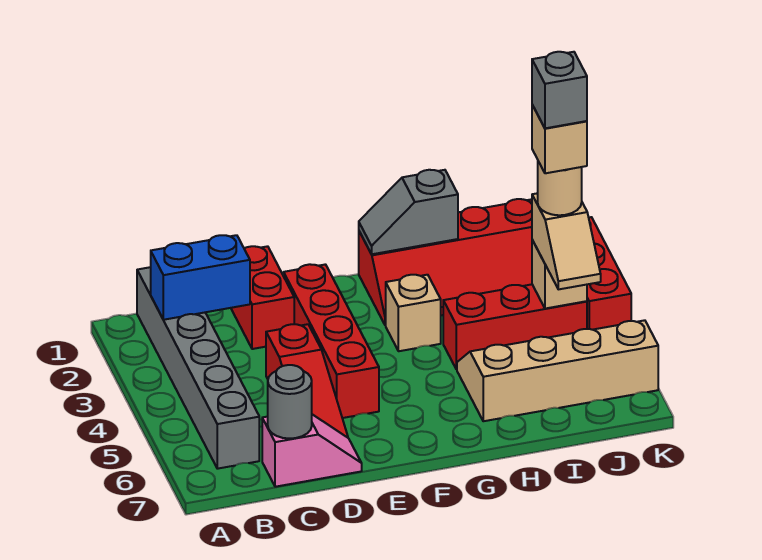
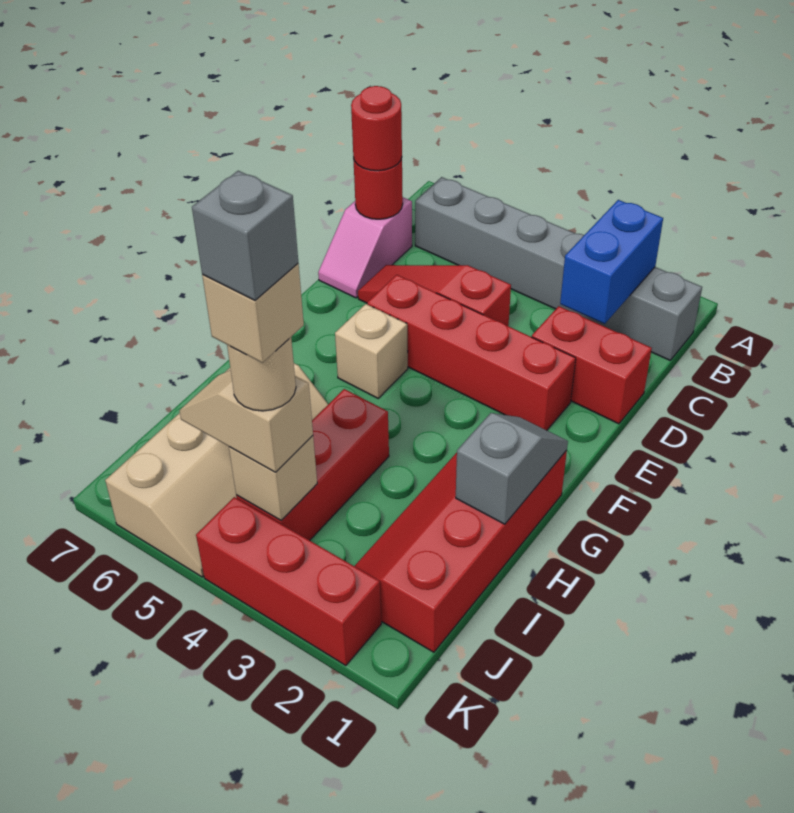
grey 1x1 round brick [268,365,312,439] -> red 1x1 round brick [353,158,403,219]
none -> red 1x1 round brick [351,86,402,171]
tan 1x1 brick [386,275,441,351] -> tan 1x1 brick moved to [335,304,408,398]

